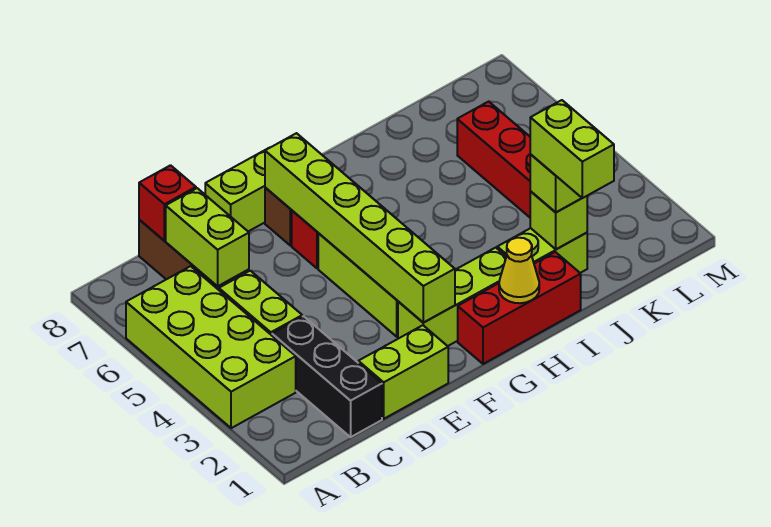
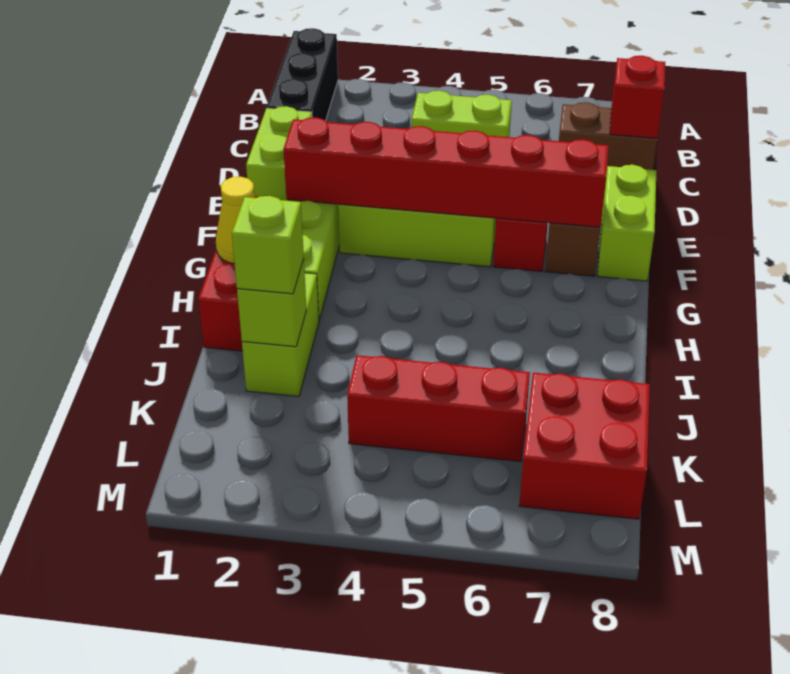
lime 2x4 brick [126,266,296,428] -> none
black 1x3 brick [272,316,382,437] -> black 1x3 brick turned to [267,28,338,121]
lime 1x2 brick [166,188,249,286] -> none
lime 1x6 brick [265,133,455,323] -> red 1x6 brick [283,117,609,227]
lime 1x2 brick [530,100,614,198] -> none
none -> red 2x2 brick [519,373,650,519]

